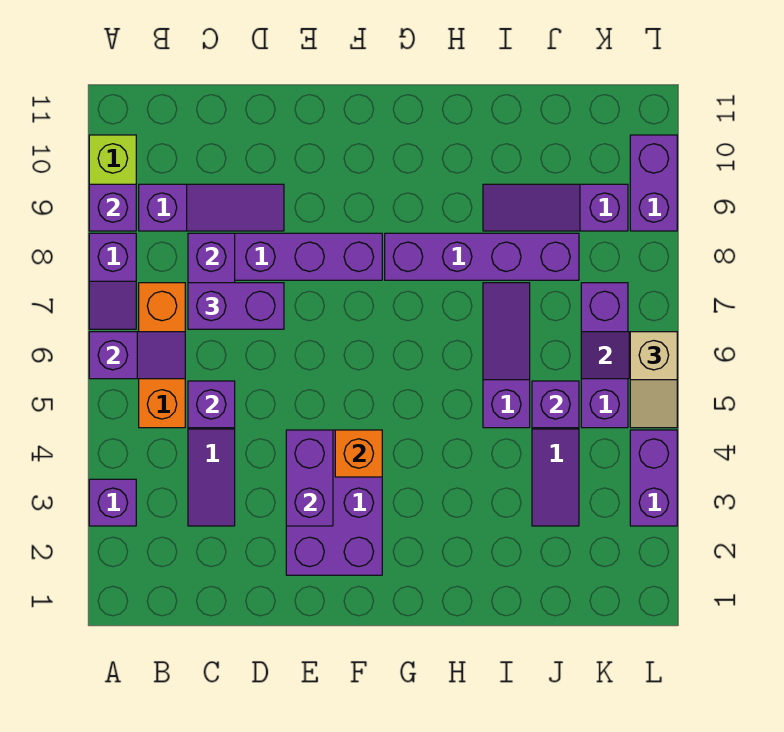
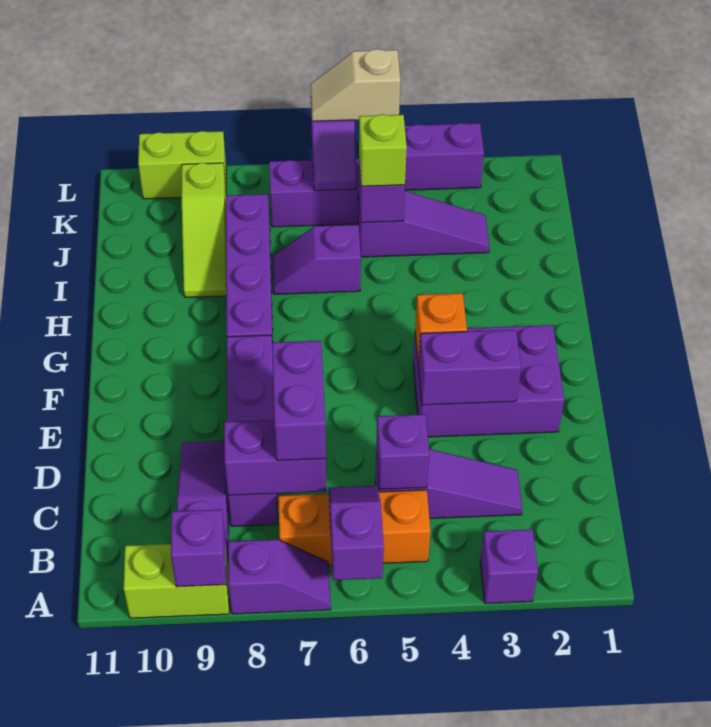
purple 1x3 slope [483,283,530,428] -> purple 1x2 slope [273,225,361,294]
purple 1x3 slope [483,184,628,231] -> lime 1x3 slope [182,163,227,297]
none -> lime 1x1 brick [359,114,407,186]
tan 1x2 slope [630,332,677,428] -> tan 1x2 slope turned to [310,49,400,121]
purple 1x2 brick [630,135,677,231] -> lime 1x2 brick [138,131,226,199]

